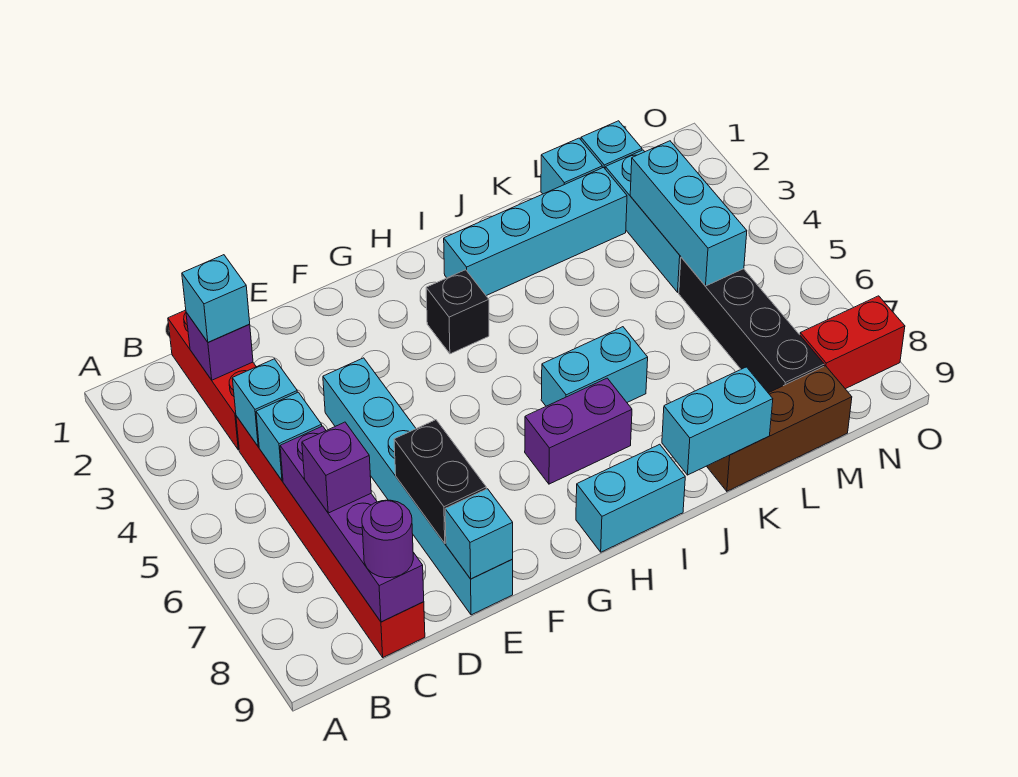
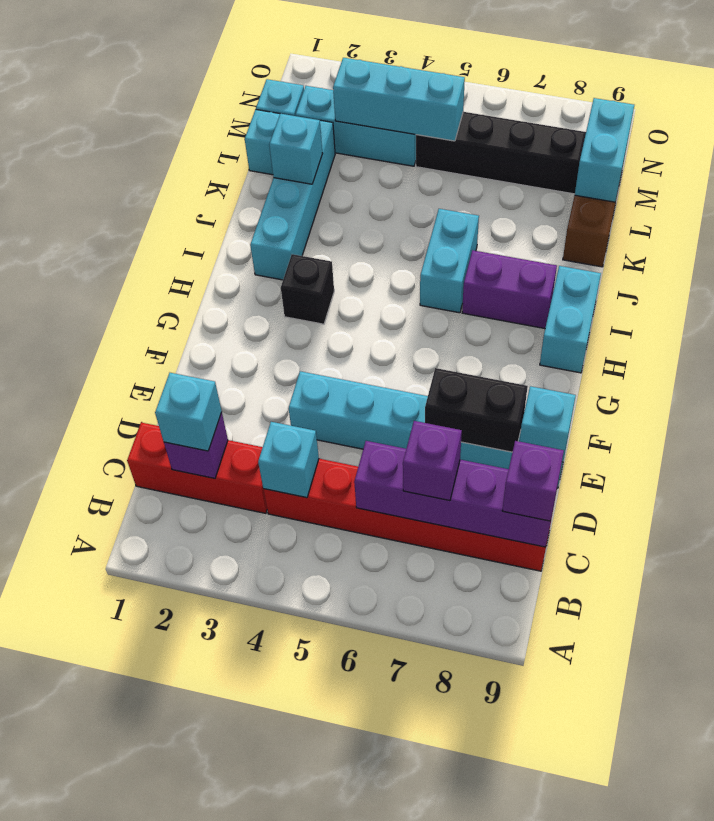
cyan 1x1 brick [256,392,322,481] -> cyan 1x1 brick moved to [269,114,323,184]
purple 1x1 round brick [362,500,413,578] -> purple 1x1 brick [502,441,564,521]
purple 1x2 brick [525,378,632,484] -> purple 1x2 brick turned to [462,250,557,329]
cyan 1x2 brick [662,367,773,475] -> cyan 1x2 brick moved to [575,98,634,202]
red 1x2 brick [800,296,905,389] -> none

